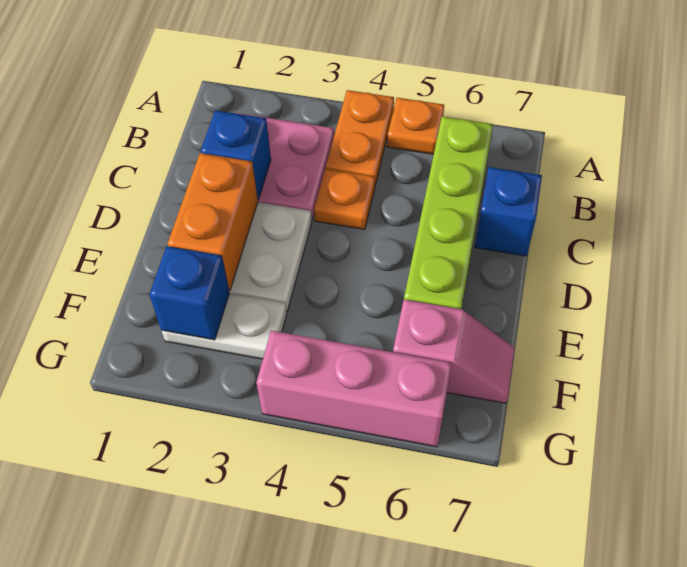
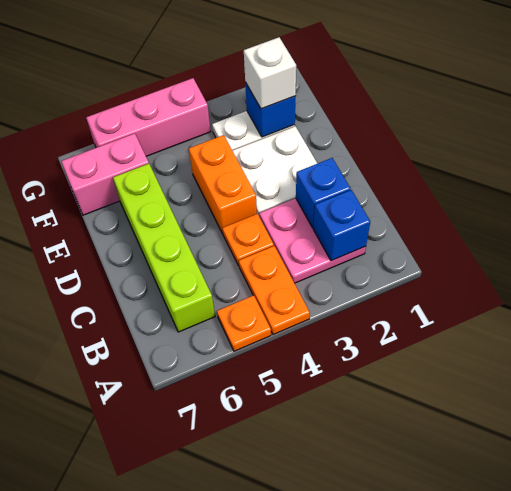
blue 1x1 brick [475,167,542,256] -> blue 1x1 brick moved to [313,190,370,261]
orange 1x2 brick [168,153,258,290] -> orange 1x2 brick moved to [189,135,257,234]
none -> white 1x1 brick [244,37,296,109]
pink 1x2 slope [393,299,515,403] -> pink 1x2 brick [61,133,149,215]

